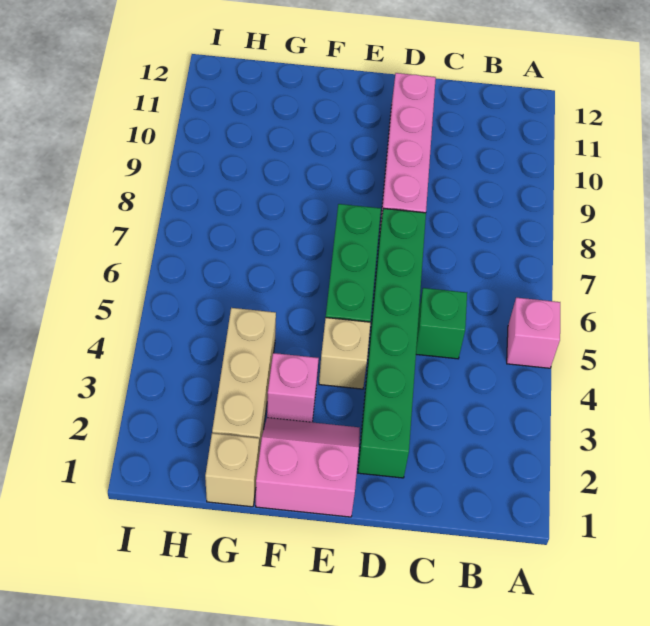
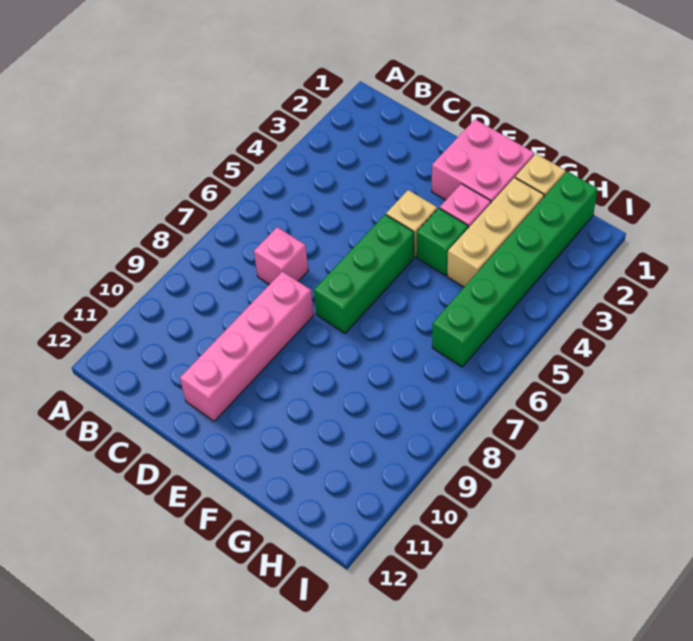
pink 1x1 brick [507,298,560,368] -> pink 1x1 brick moved to [254,227,308,285]
green 1x1 brick [416,288,467,359] -> green 1x1 brick moved to [417,208,468,276]
green 1x6 brick [358,208,426,478] -> green 1x6 brick moved to [432,171,597,367]
pink 2x2 slope [256,418,360,517] -> pink 2x2 brick [432,119,534,203]

